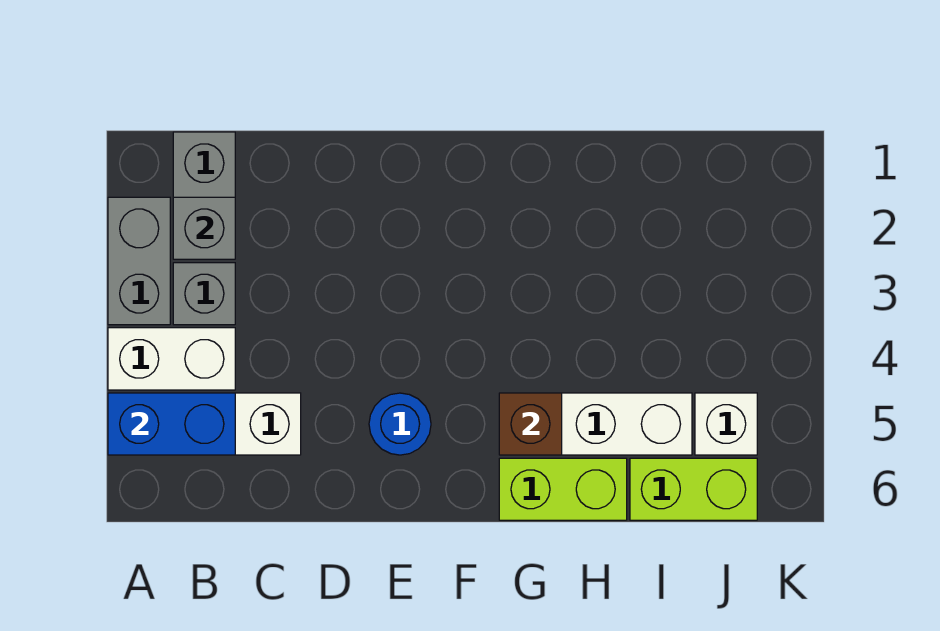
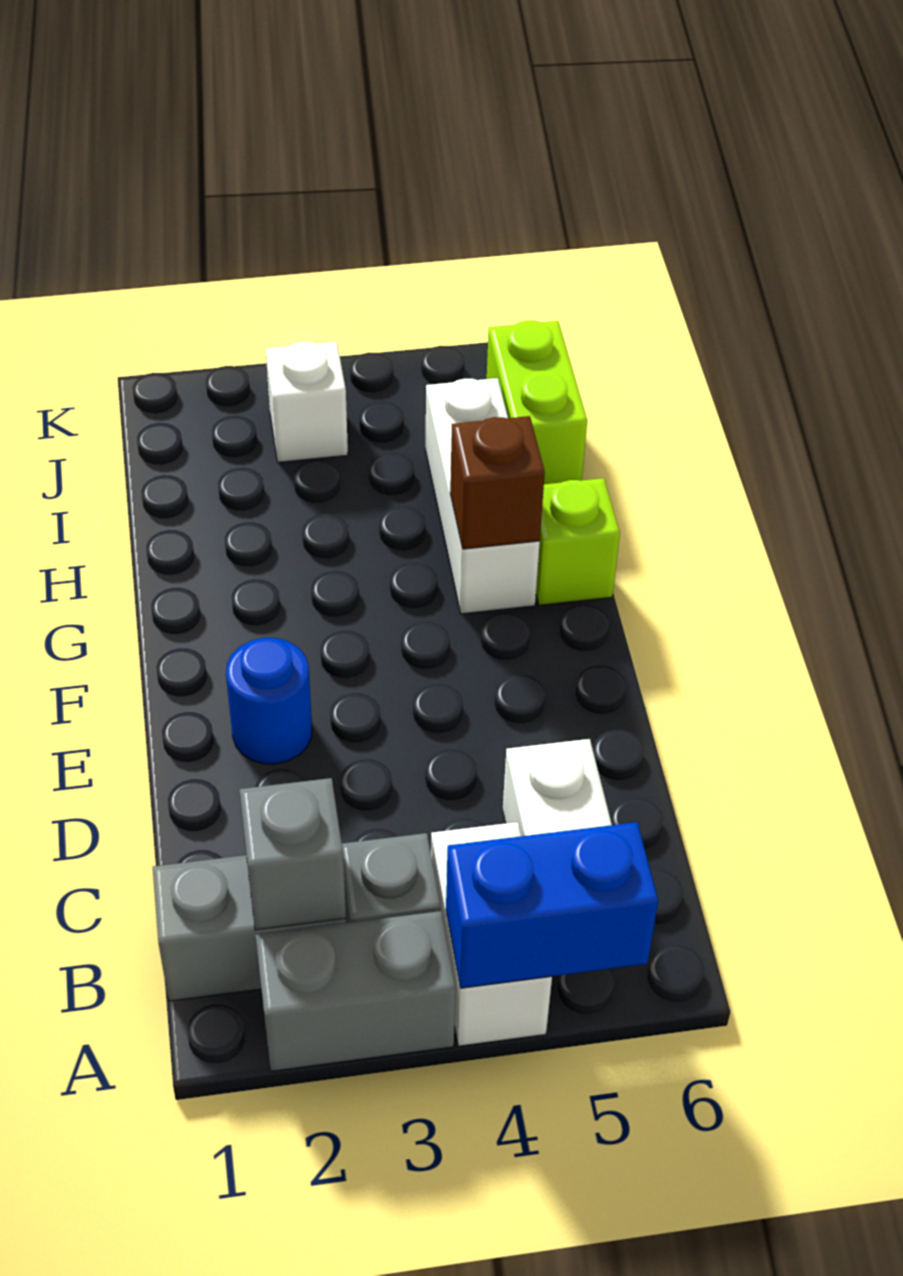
blue 1x2 brick [108,393,235,455] -> blue 1x2 brick turned to [446,822,658,988]
blue 1x1 round brick [369,393,431,455] -> blue 1x1 round brick moved to [226,638,312,764]
lime 1x2 brick [499,458,627,520] -> lime 1x1 brick [536,478,620,605]
white 1x1 brick [695,393,757,455] -> white 1x1 brick moved to [266,342,348,462]

